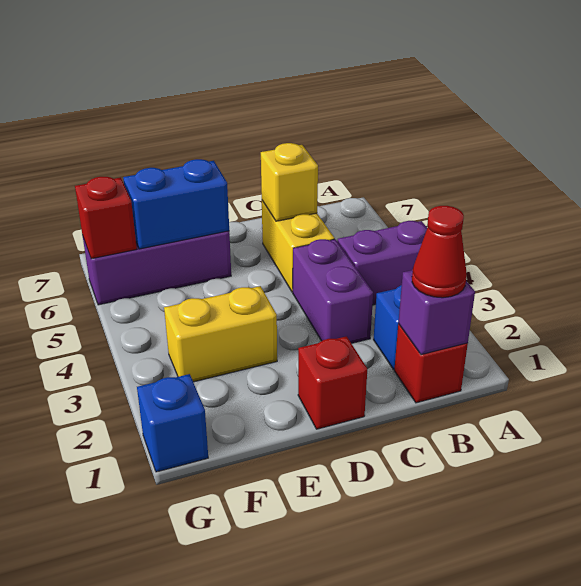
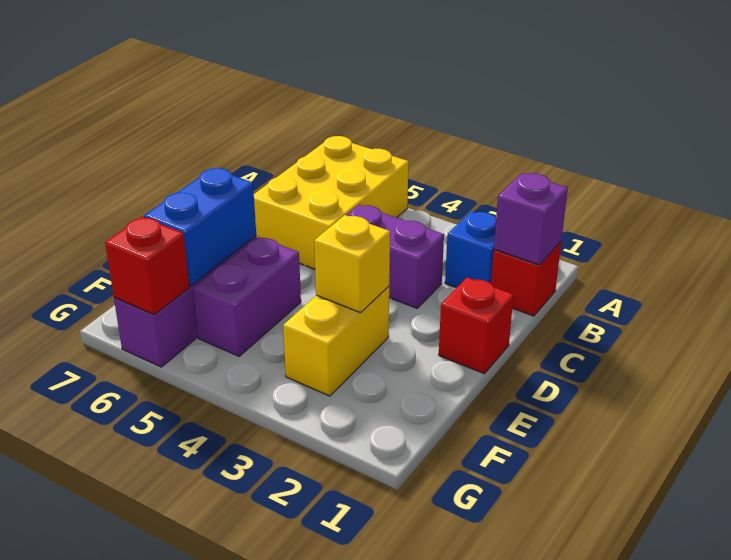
purple 1x2 brick [337,221,427,305] -> purple 1x2 brick moved to [193,237,301,356]
red 1x1 cone [412,206,467,298] -> none
yellow 1x2 brick [262,201,335,292] -> yellow 2x3 brick [254,136,409,269]
yellow 1x1 brick [261,143,318,221] -> yellow 1x1 brick moved to [314,215,390,313]
blue 1x1 brick [137,374,208,472] -> none

